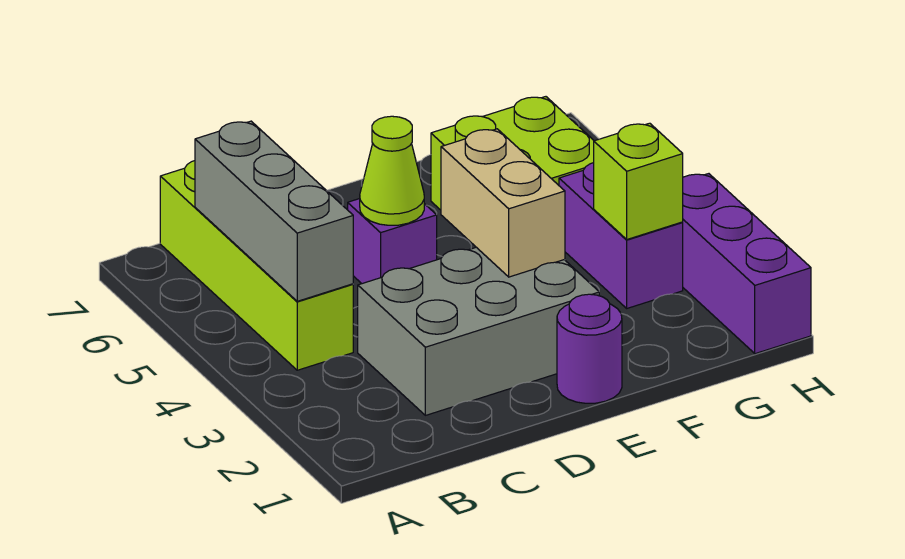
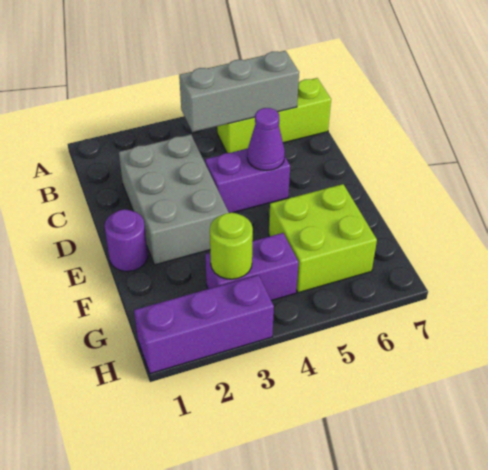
lime 1x4 brick [160,161,353,370] -> lime 1x3 brick [217,78,331,153]
purple 1x1 brick [348,199,437,284] -> purple 1x2 brick [205,148,290,213]
lime 1x1 cone [360,116,424,225] -> purple 1x1 cone [247,108,285,170]
tan 1x2 brick [441,129,565,277] -> none
lime 1x1 brick [594,123,683,239] -> lime 1x1 round brick [210,213,253,279]

